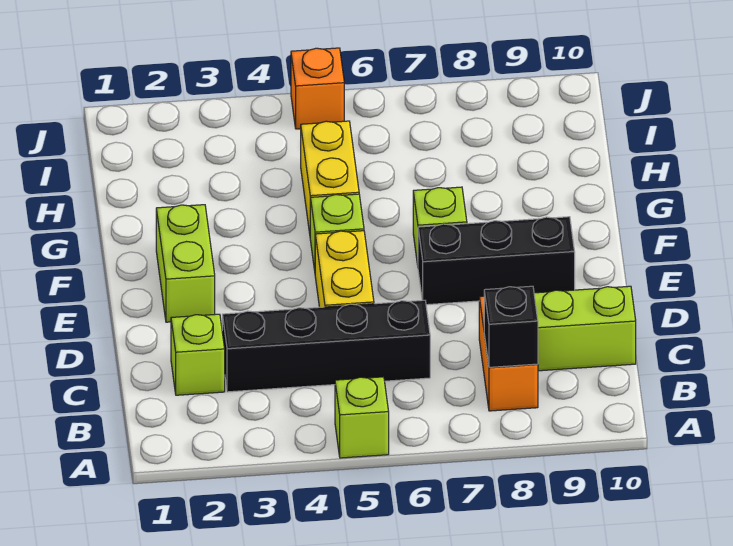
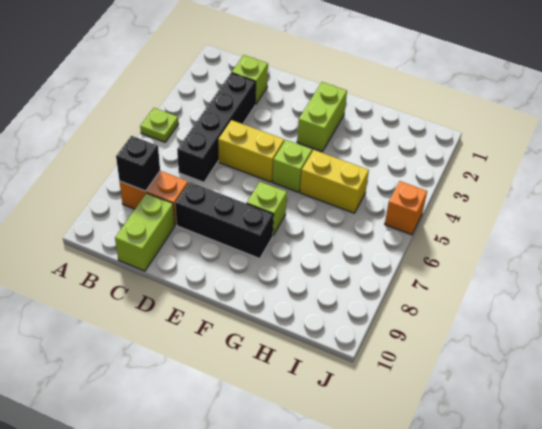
lime 1x1 brick [335,377,389,458] -> lime 1x1 plate [140,108,178,142]
lime 1x2 brick [156,205,215,322] -> lime 1x2 brick turned to [297,82,347,152]
black 1x3 brick [418,217,575,305] -> black 1x3 brick turned to [175,182,274,259]

